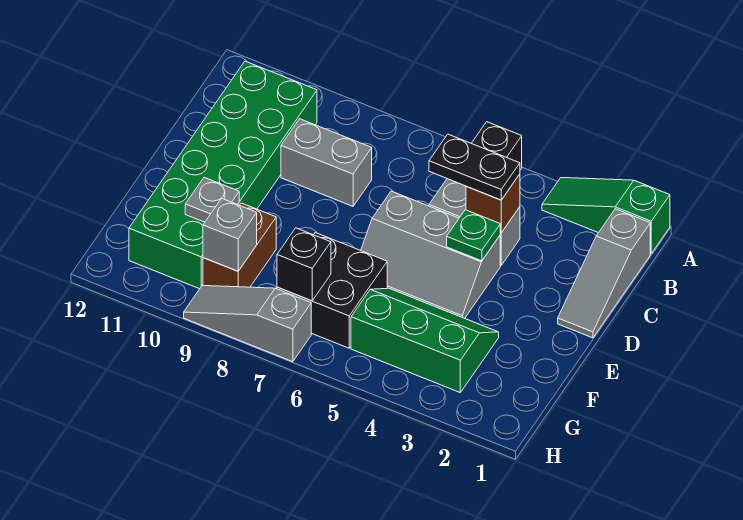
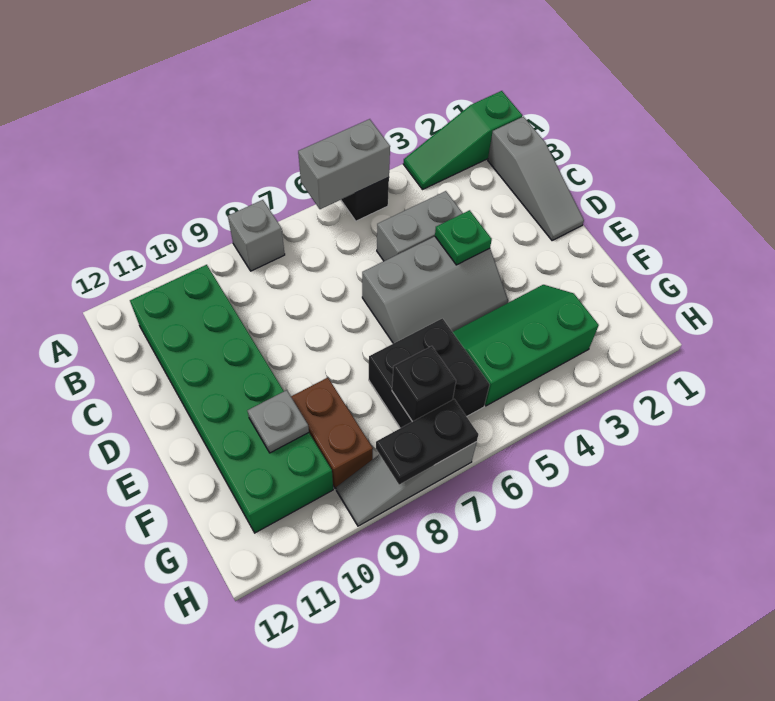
brown 1x1 brick [466,174,520,233] -> none
black 1x2 plate [429,134,520,200] -> black 1x2 plate moved to [376,399,478,485]
grey 1x2 brick [281,119,372,206] -> grey 1x2 brick moved to [298,119,390,209]
grey 1x1 brick [203,198,257,271] -> grey 1x1 brick moved to [228,200,285,271]

